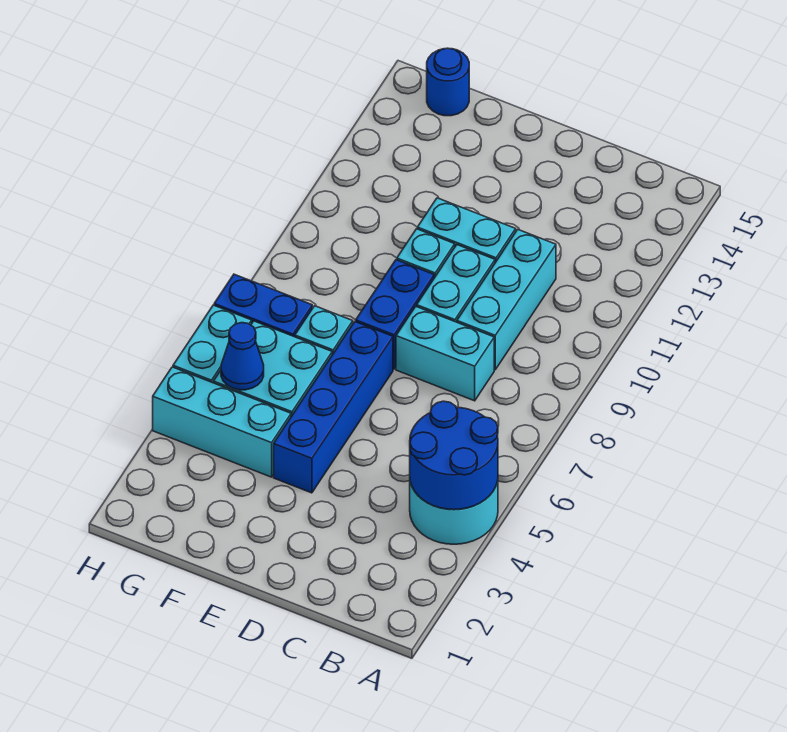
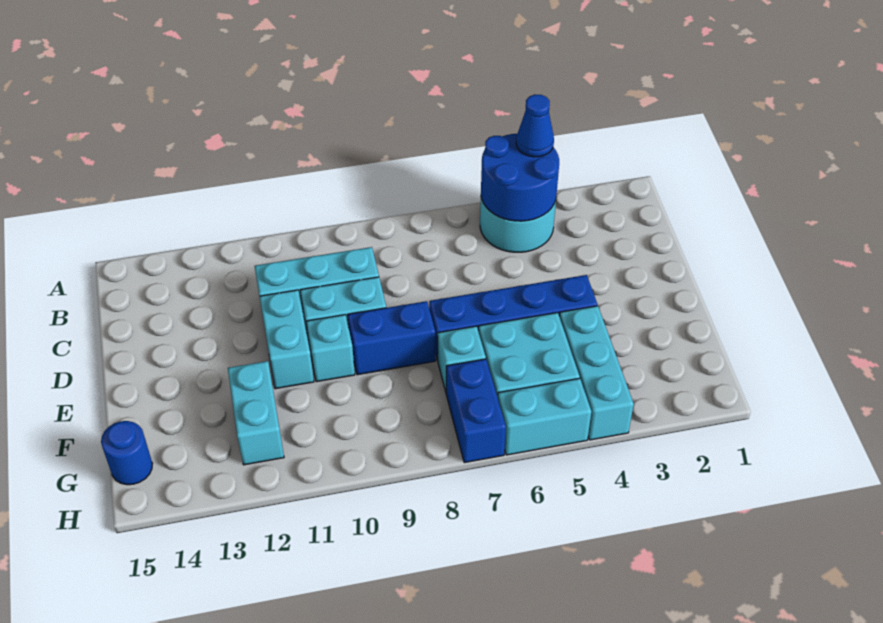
cyan 1x2 brick [396,306,494,401] -> cyan 1x2 brick moved to [228,361,284,465]
blue 1x1 cone [221,323,264,390] -> blue 1x1 cone moved to [516,94,554,157]

